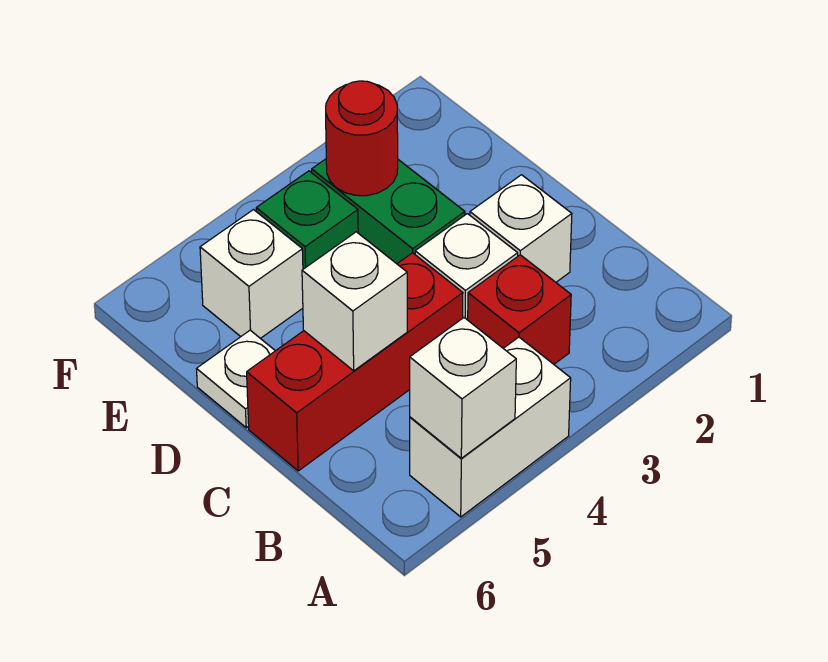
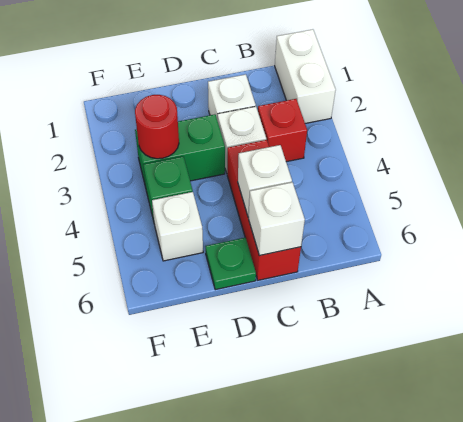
white 1x2 brick [410,337,571,517] -> white 1x2 brick moved to [275,29,336,123]
white 1x1 brick [410,318,516,458] -> white 1x1 brick moved to [249,182,305,256]
white 1x1 plate [197,330,275,428] -> green 1x1 plate [205,237,256,290]

